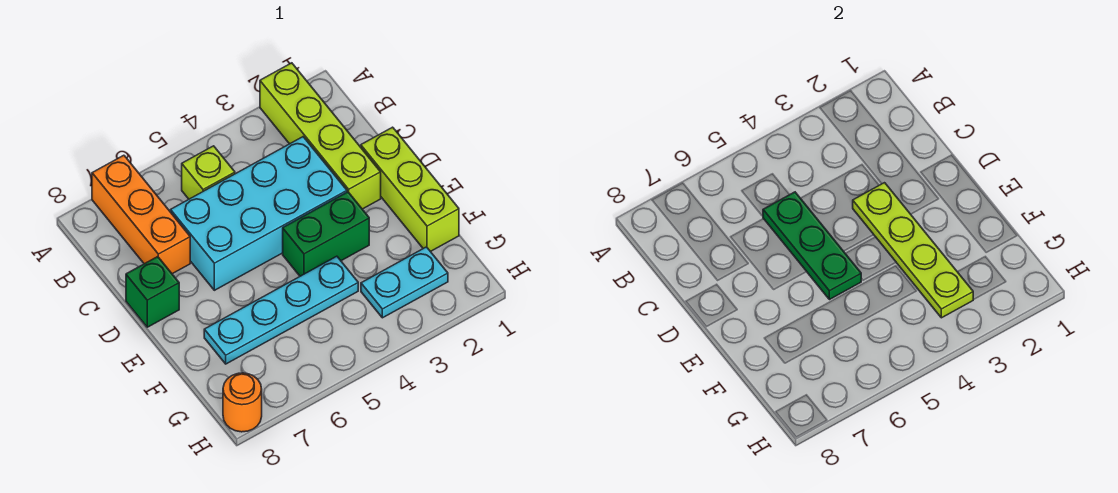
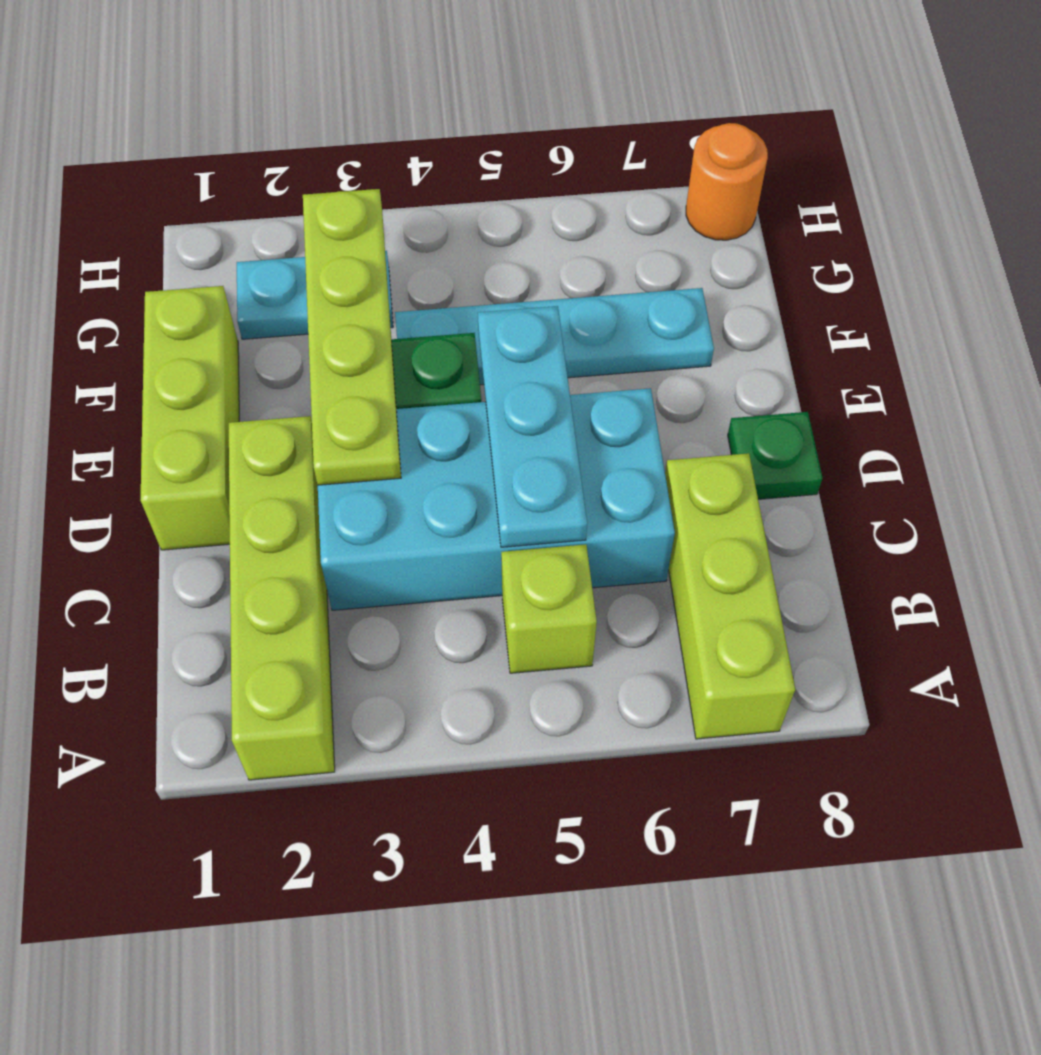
orange 1x3 brick [92,155,190,274] -> lime 1x3 brick [665,453,795,739]
green 1x3 plate [763,192,861,300] -> cyan 1x3 plate [478,306,587,547]
green 1x1 brick [126,257,179,327] -> green 1x1 plate [728,412,822,499]

